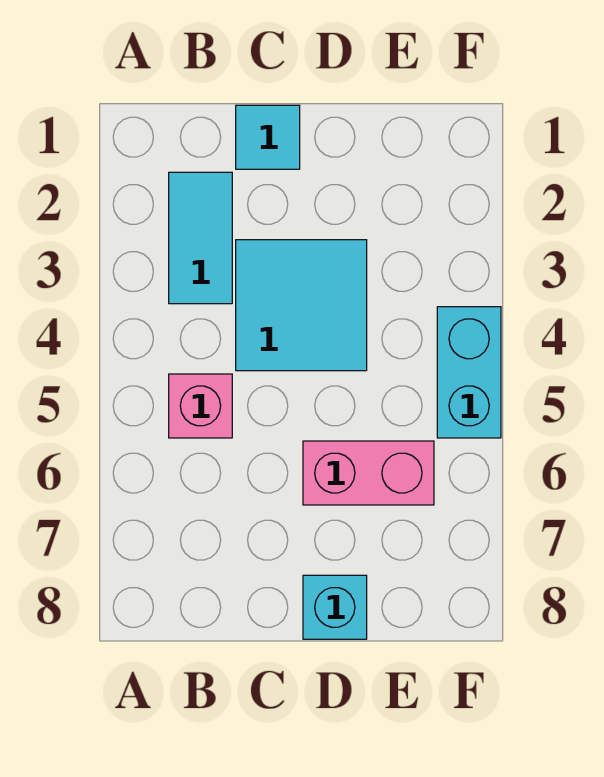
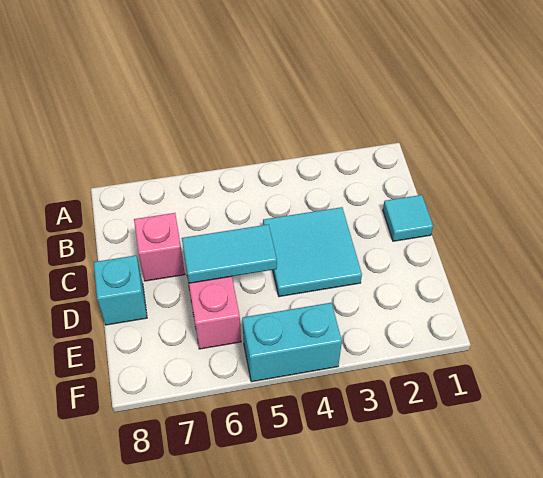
cyan 1x2 tile [169,172,232,304] -> cyan 1x2 tile moved to [182,224,277,283]
pink 1x1 brick [169,374,232,438] -> pink 1x1 brick moved to [134,213,185,281]

